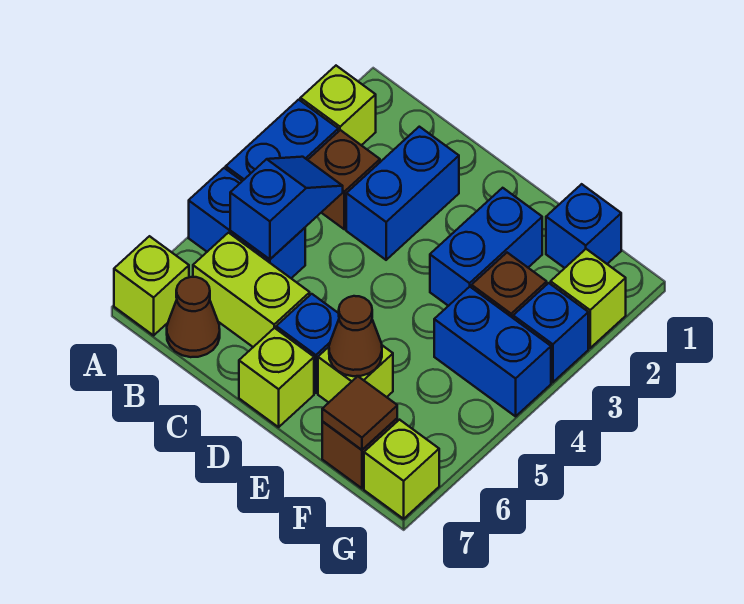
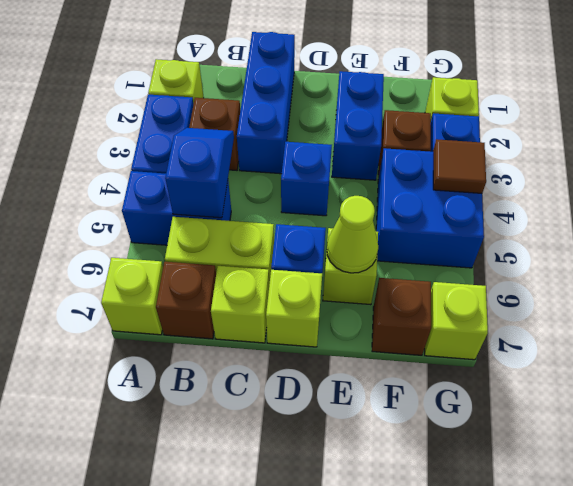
brown 1x1 cone [167,277,220,357] -> brown 1x1 brick [156,262,216,339]
blue 1x2 brick [346,127,459,260] -> blue 1x3 brick [237,32,295,174]
none -> lime 1x1 brick [211,266,269,343]
brown 1x1 cone [329,296,382,376] -> lime 1x1 cone [327,196,378,273]
blue 1x1 brick [546,184,621,268] -> blue 1x1 brick moved to [281,142,332,216]
blue 1x2 brick [434,287,551,416] -> blue 2x2 brick [376,148,484,268]
brown 1x1 tile [322,376,397,450] -> brown 1x1 tile moved to [433,139,486,193]

